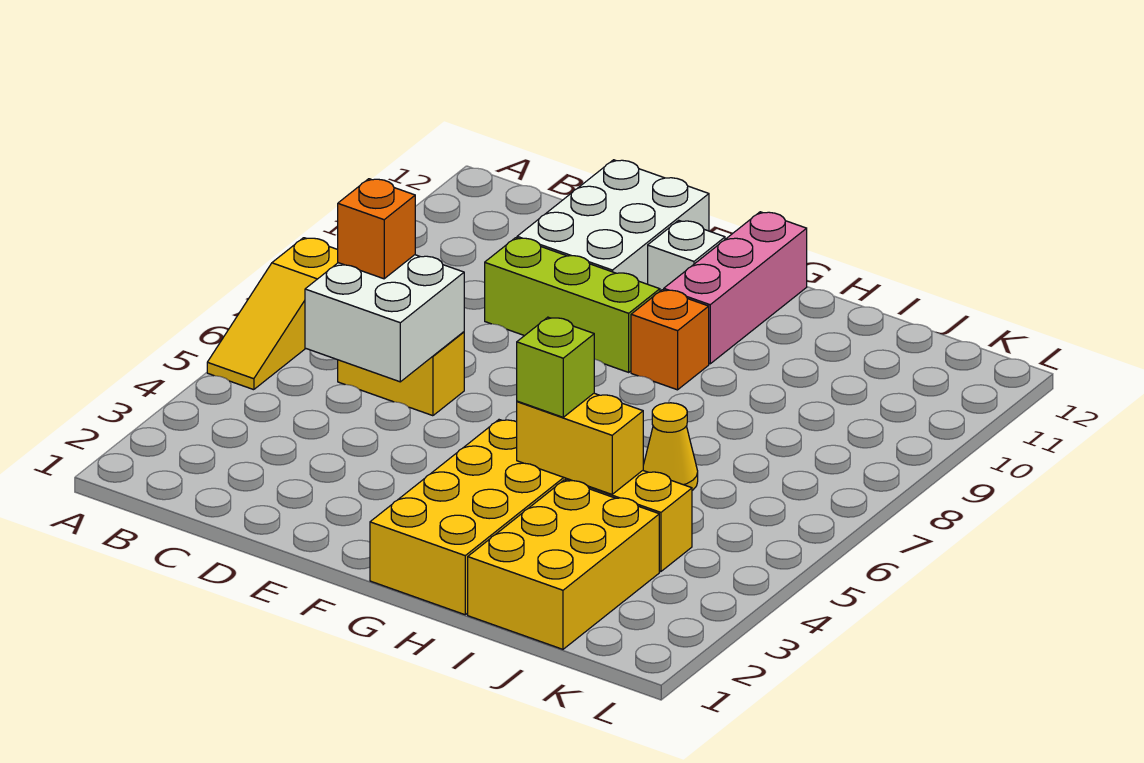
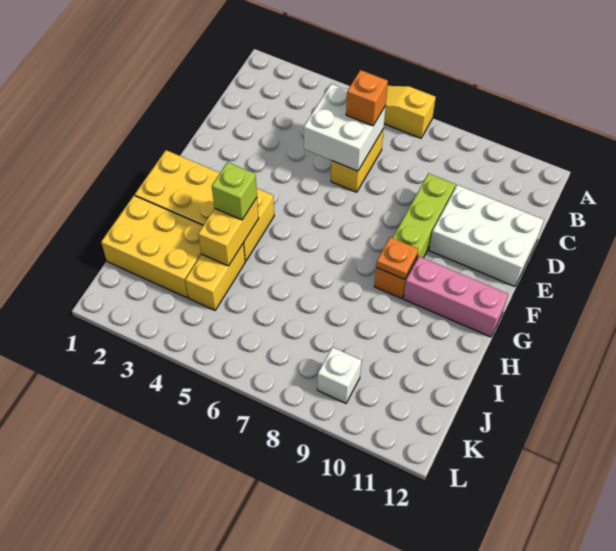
white 1x1 brick [648,220,725,291] -> white 1x1 brick moved to [317,347,362,403]
none -> orange 1x1 plate [376,237,418,279]
yellow 1x1 cone [643,403,698,490] -> none

